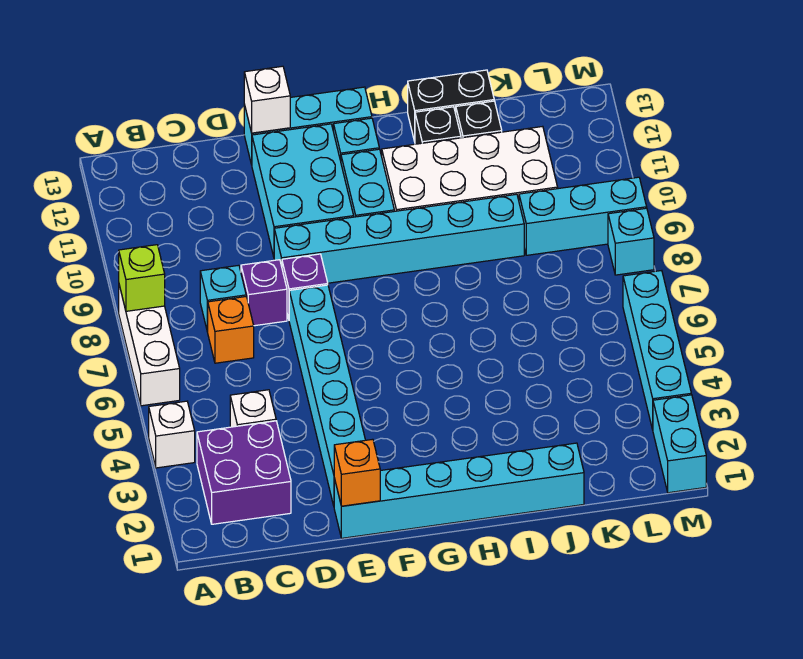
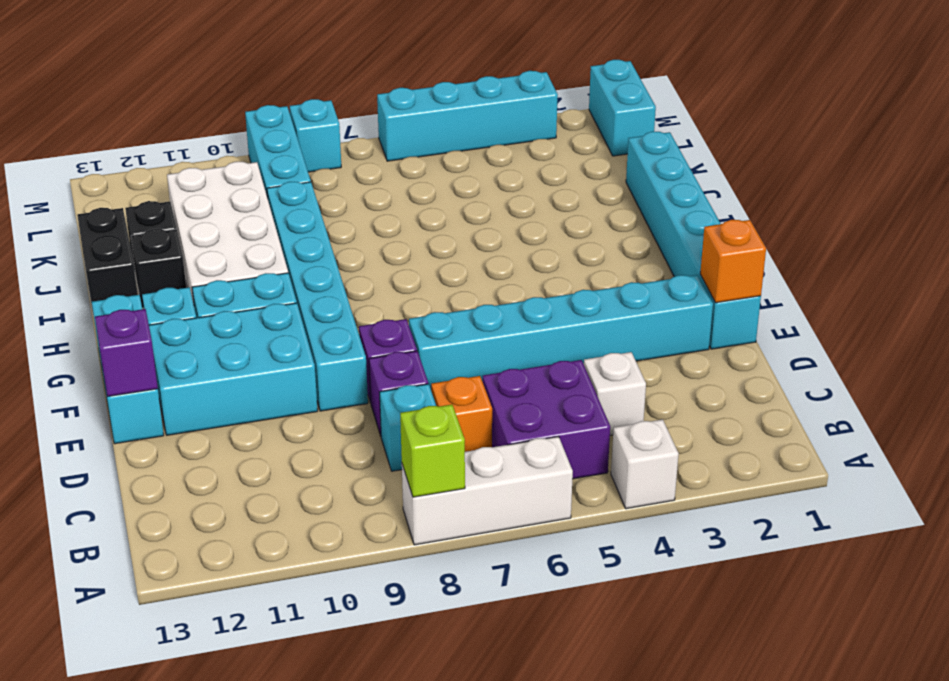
purple 2x2 brick [197,421,291,524] -> purple 2x2 brick moved to [483,360,610,479]
white 1x1 brick [244,66,290,133] -> purple 1x1 brick [95,309,158,397]
cyan 1x2 brick [653,395,706,493] -> cyan 1x2 brick turned to [589,60,656,156]

